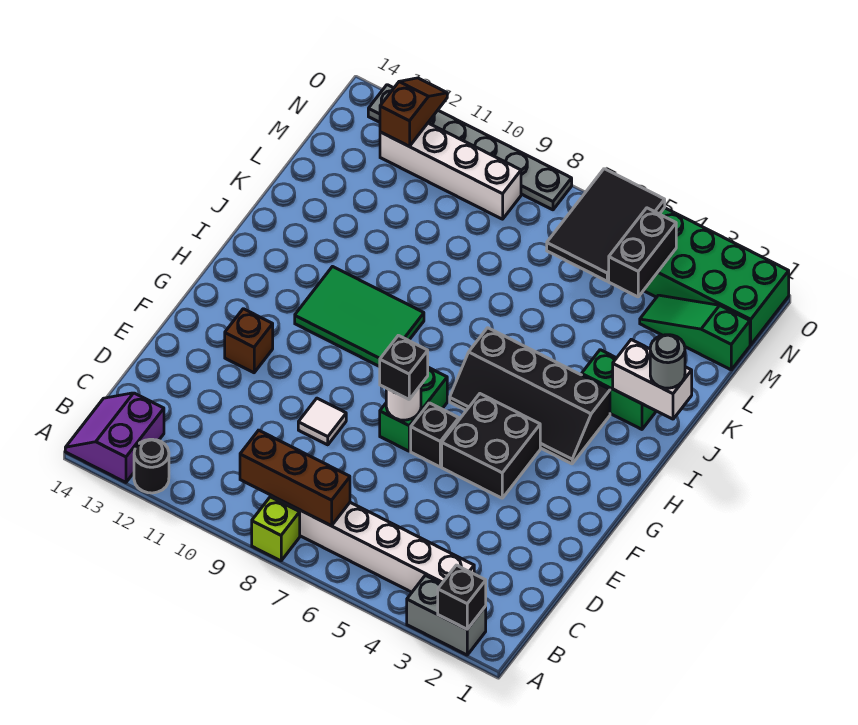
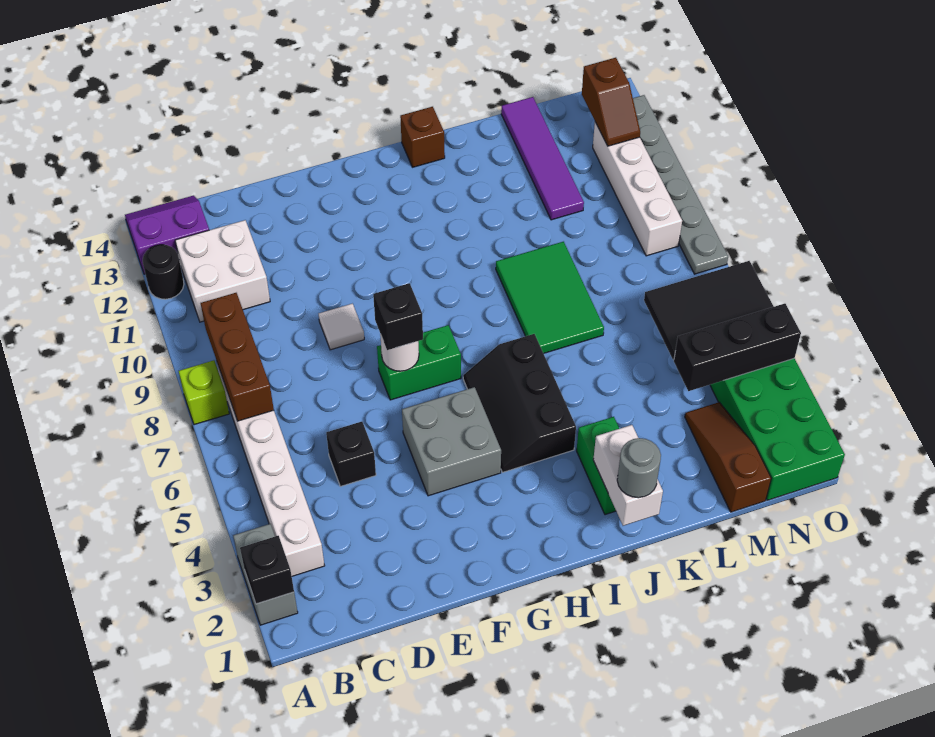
none -> white 2x2 brick [175,220,270,322]
black 2x2 brick [442,394,540,498] -> grey 2x2 brick [402,387,501,496]
black 1x1 brick [411,403,459,467] -> black 1x1 brick moved to [326,422,376,486]
brown 1x1 brick [225,309,273,373] -> brown 1x1 brick moved to [400,107,445,167]
black 2x4 slope [450,328,610,464] -> black 2x3 slope [463,334,576,472]
green 2x3 tile [295,267,424,367] -> green 2x3 tile moved to [496,242,604,353]
none -> purple 1x4 tile [501,97,584,220]
green 1x3 slope [640,295,750,370] -> brown 1x3 slope [685,402,771,512]
black 1x2 brick [609,208,676,297] -> black 1x3 brick [674,304,801,391]
brown 1x2 slope [380,78,447,146] -> brown 1x2 slope turned to [582,58,640,146]

